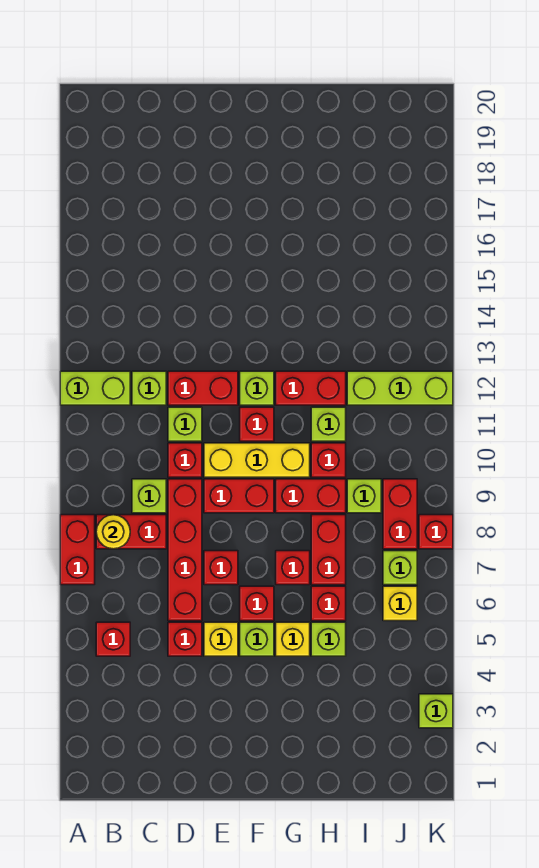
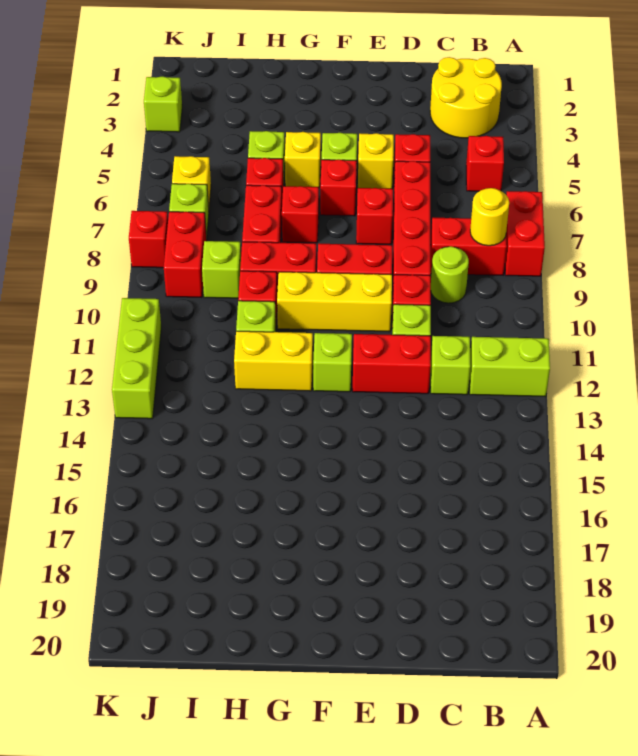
none -> yellow 2x2 round brick [430,57,502,138]
lime 1x1 brick [132,479,166,513] -> lime 1x1 round brick [431,246,469,303]
red 1x1 brick [240,407,274,441] -> none
red 1x2 brick [276,371,346,405] -> yellow 1x2 brick [234,331,313,391]
lime 1x3 brick [347,371,453,405] -> lime 1x3 brick turned to [112,298,161,419]

